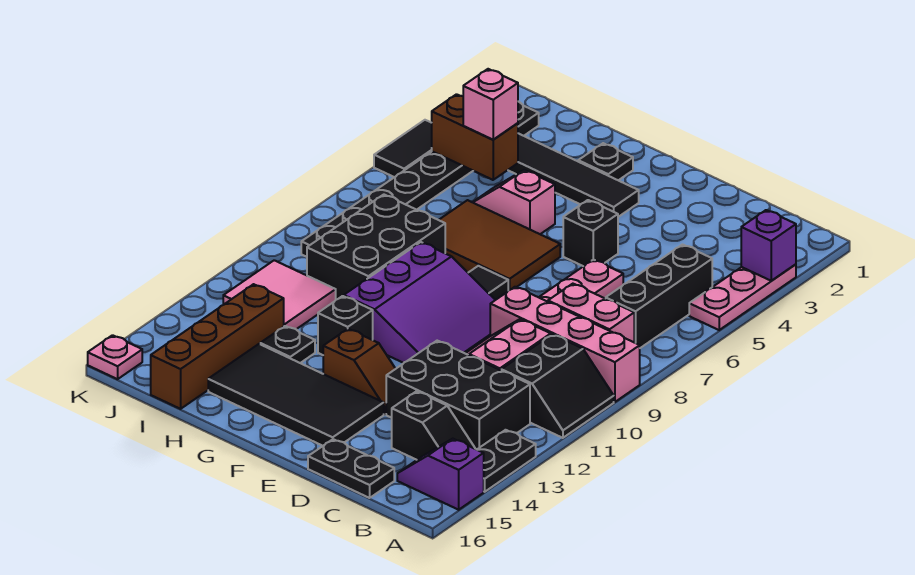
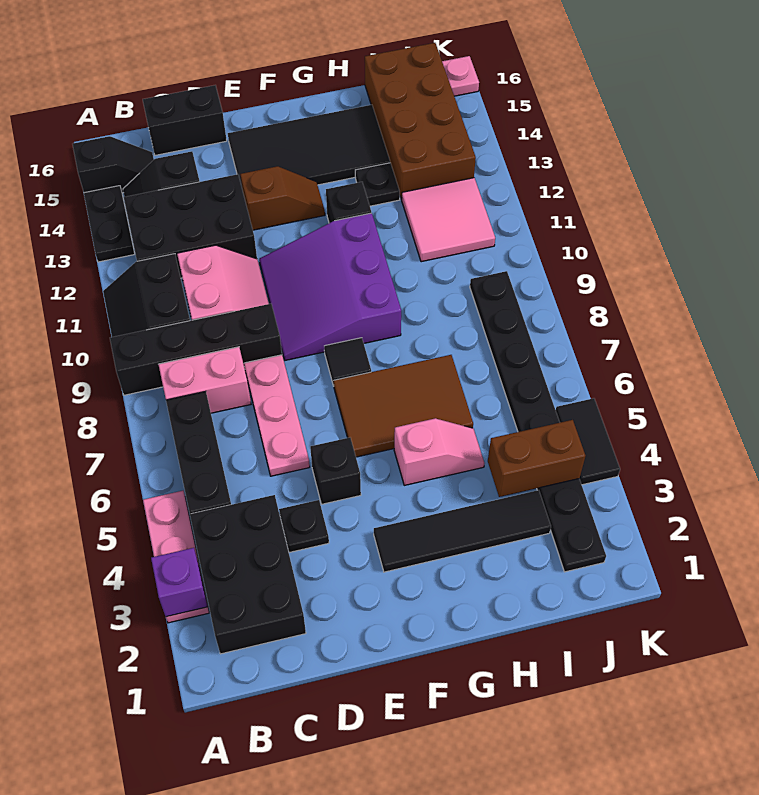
pink 1x4 brick [490,287,640,402] -> black 1x4 brick [110,304,282,395]
purple 1x2 slope [397,439,484,510] -> black 1x2 slope [73,136,154,193]
black 1x2 plate [308,439,394,498] -> black 1x2 brick [143,85,227,155]
brown 1x2 slope [323,329,395,414] -> brown 1x2 slope turned to [240,166,325,230]
black 1x1 plate [578,143,633,180] -> black 1x1 plate moved to [279,500,329,552]
black 2x3 brick [307,195,445,300] -> black 2x3 brick moved to [190,495,306,654]
pink 1x1 brick [463,69,518,140] -> none
brown 1x4 brick [151,284,284,409] -> brown 2x4 brick [365,43,476,199]

